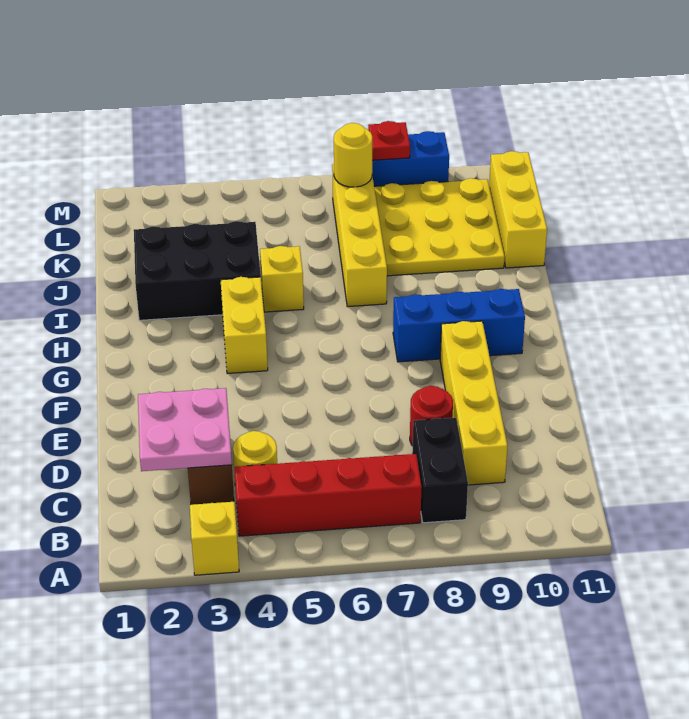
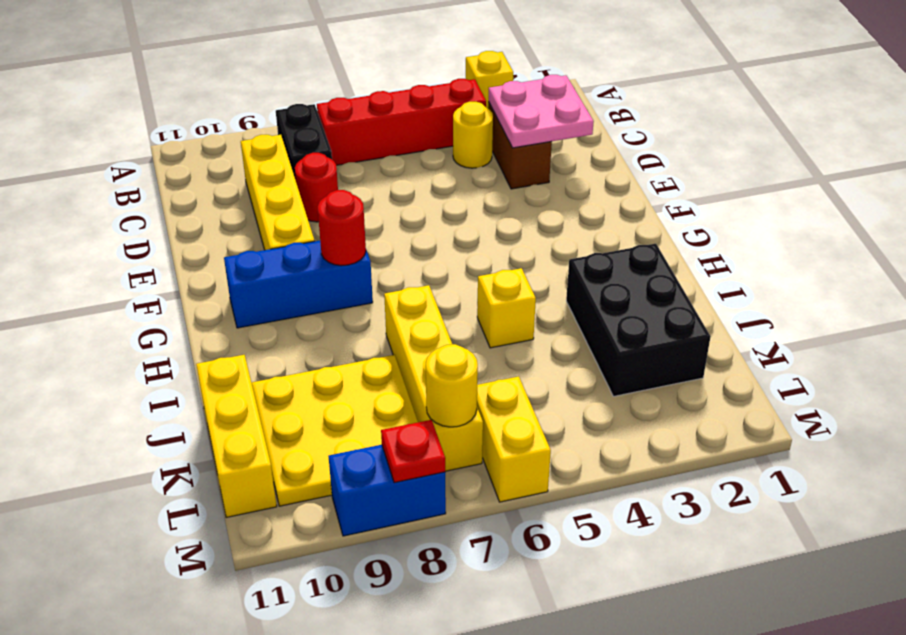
yellow 1x2 brick [221,277,268,374] -> yellow 1x2 brick moved to [477,376,551,502]
none -> red 1x1 round brick [318,190,366,266]
black 2x3 brick [134,221,261,320] -> black 2x3 brick turned to [566,244,711,396]

